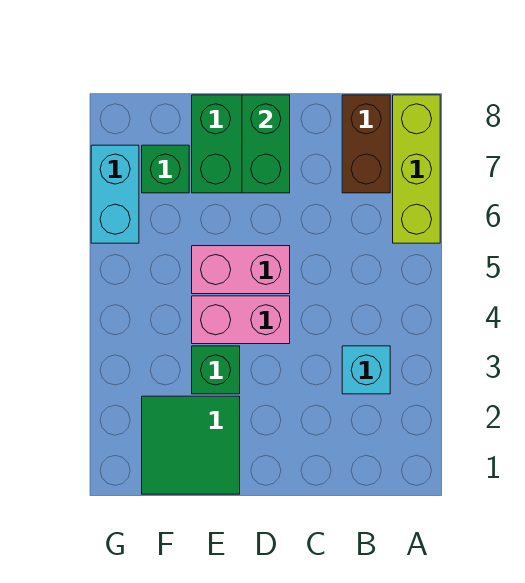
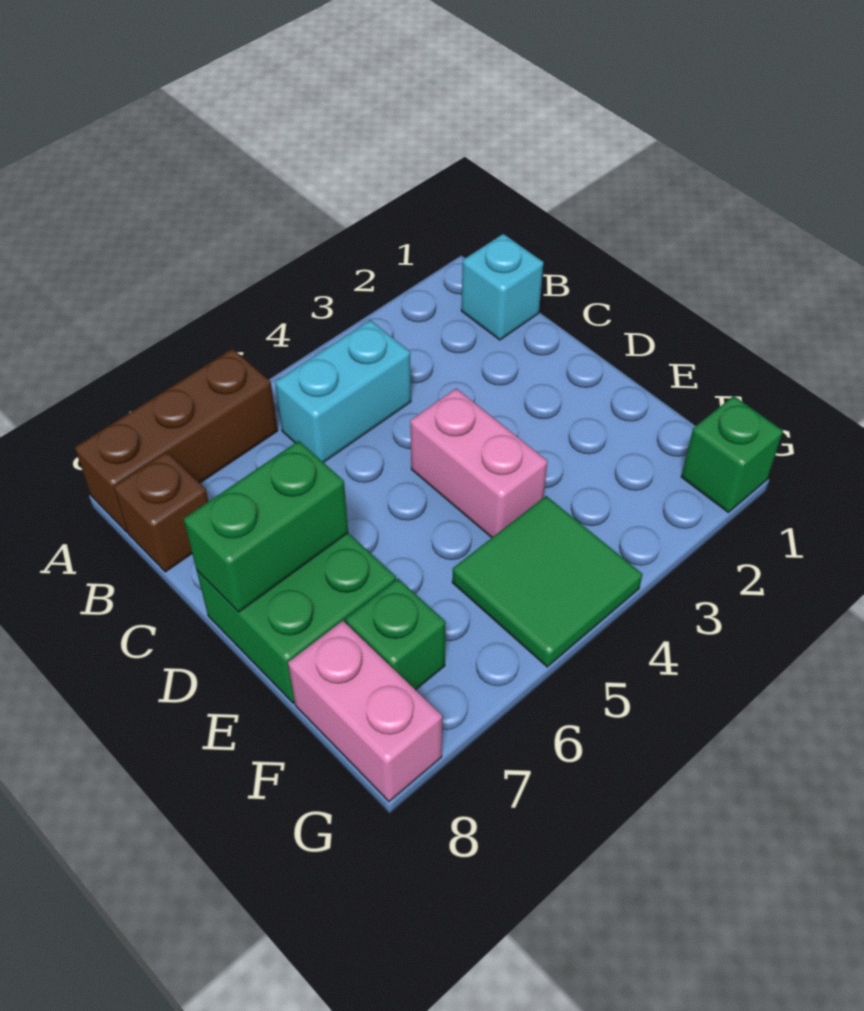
lime 1x3 brick [393,95,440,243] -> brown 1x3 brick [75,349,278,532]
cyan 1x1 brick [342,346,390,394] -> cyan 1x1 brick moved to [461,234,544,340]
brown 1x2 brick [342,95,390,193] -> brown 1x1 brick [113,452,209,572]
pink 1x2 brick [192,246,290,294] -> pink 1x2 brick moved to [288,621,442,802]
green 2x2 tile [142,396,240,494] -> green 2x2 tile moved to [452,496,643,667]
green 1x1 brick [192,346,240,394] -> green 1x1 brick moved to [681,396,783,512]
cyan 1x2 brick [91,145,139,243] -> cyan 1x2 brick moved to [275,320,411,463]

